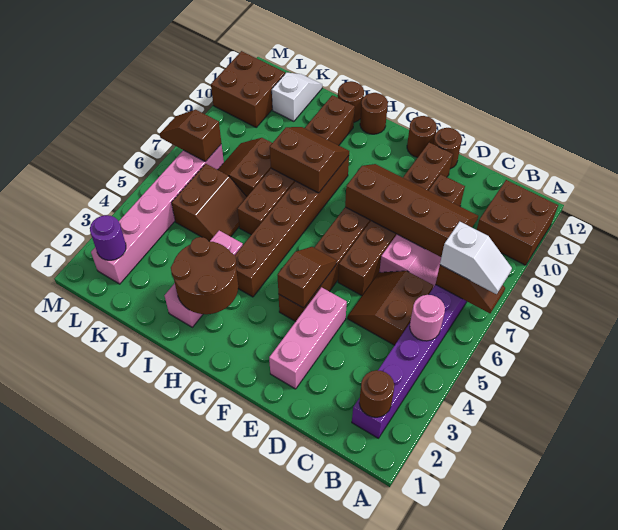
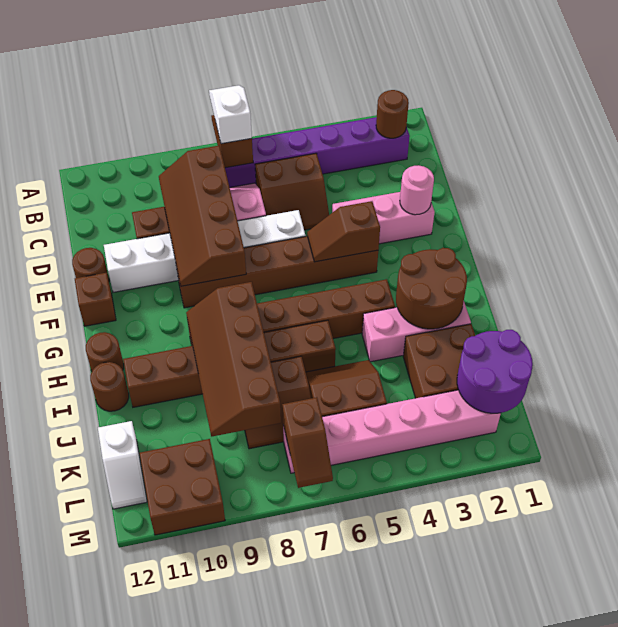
brown 2x2 brick [477,180,558,265] -> brown 2x2 brick moved to [403,324,475,398]
pink 1x1 round brick [410,295,445,341] -> pink 1x1 round brick moved to [400,165,434,215]
brown 1x6 brick [338,143,453,295] -> white 1x6 brick [104,210,306,292]
brown 1x1 round brick [407,116,437,157] -> brown 1x1 brick [75,273,116,326]
brown 2x2 slope [270,127,349,193] -> brown 2x4 slope [186,282,281,437]
white 1x2 slope [272,72,322,121] -> white 1x2 slope turned to [98,421,147,509]
purple 1x1 round brick [90,215,126,260] -> purple 2x2 round brick [457,330,533,413]

